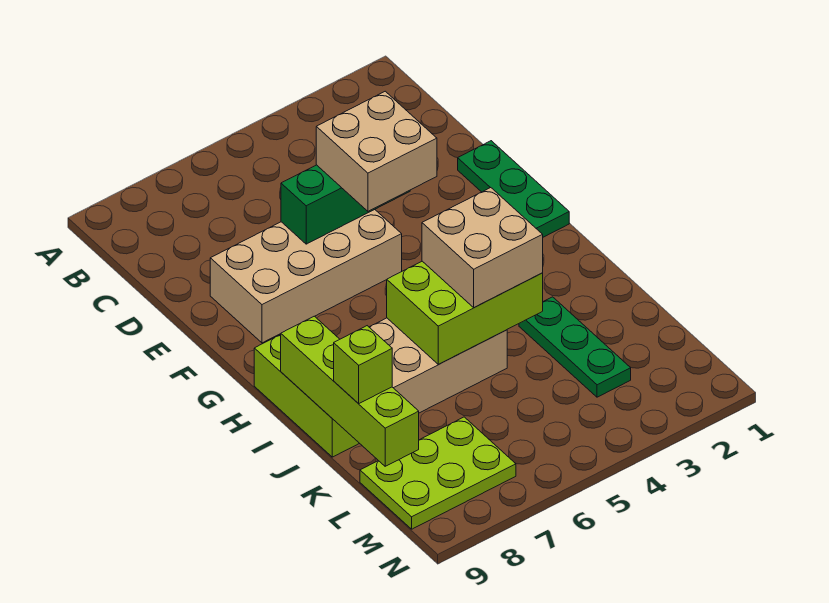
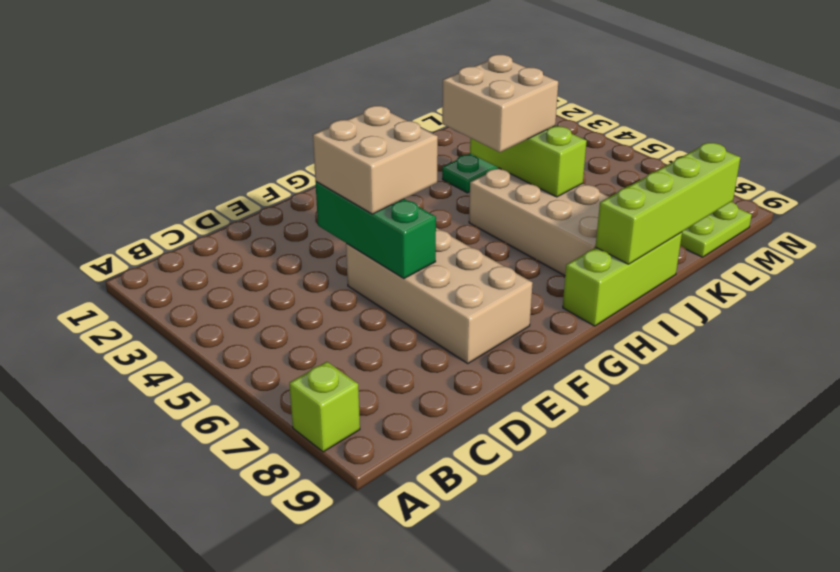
green 1x3 plate [458,141,569,237] -> none
lime 2x3 brick [387,261,543,364] -> lime 1x3 brick [470,126,587,197]
lime 1x1 brick [334,326,392,404] -> lime 1x1 brick moved to [289,362,360,452]

